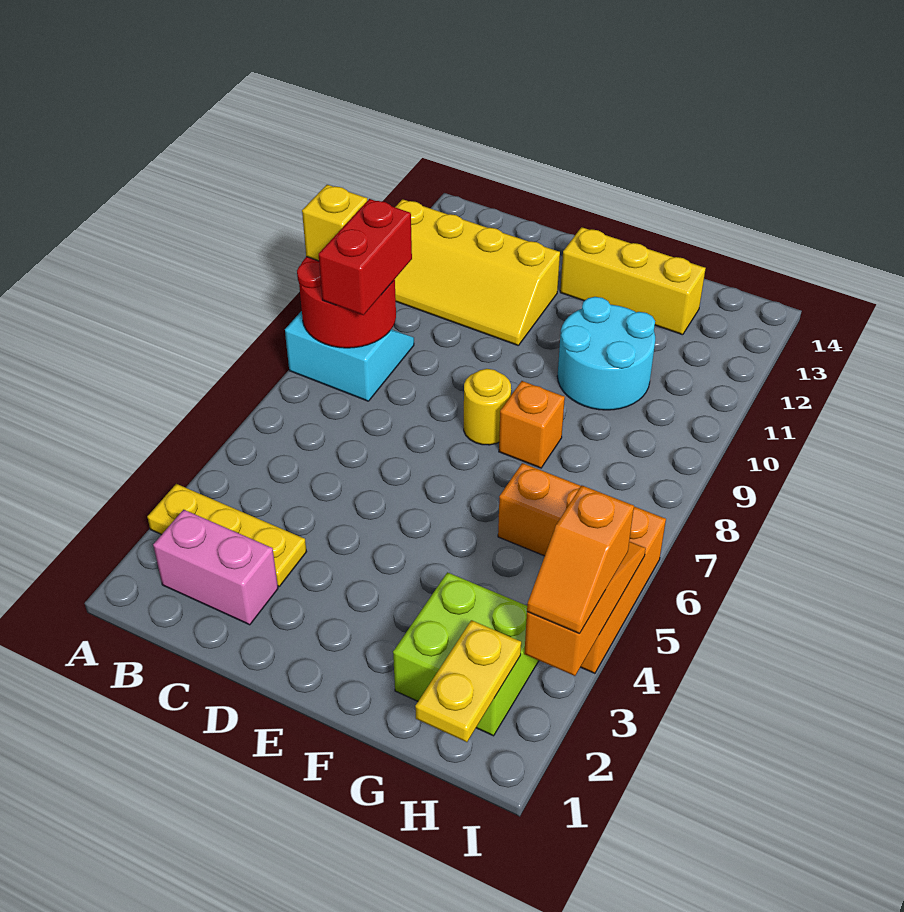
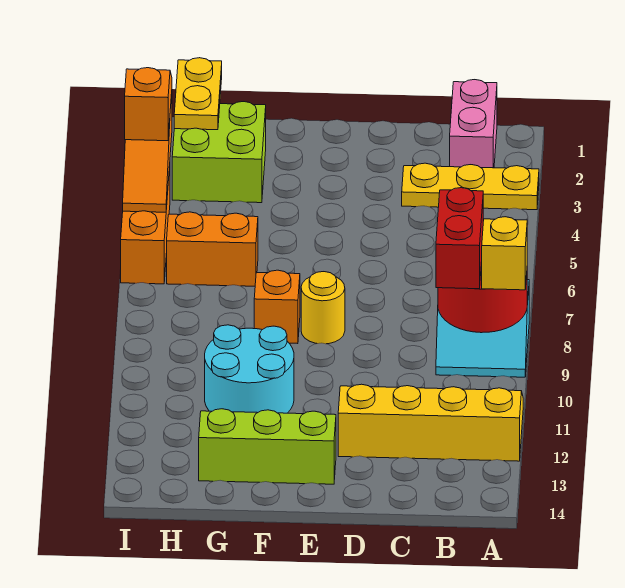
pink 1x2 brick [153,510,278,625] -> pink 1x2 brick turned to [450,80,497,168]
yellow 1x3 brick [560,227,706,335] -> lime 1x3 brick [199,409,336,484]

